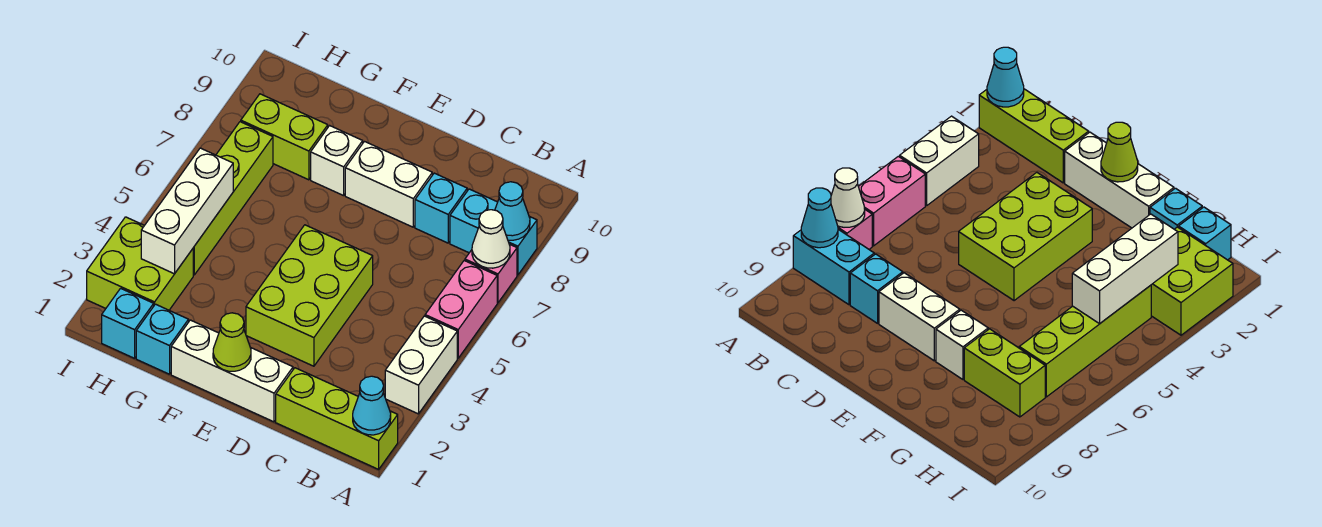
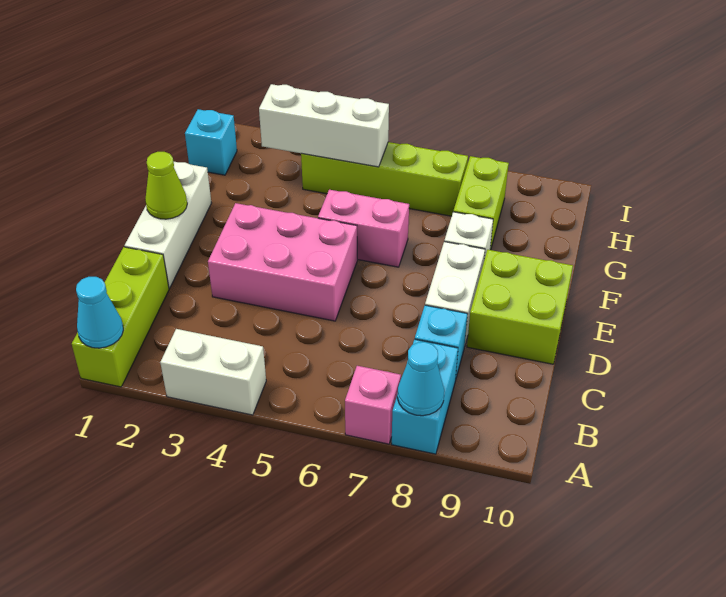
pink 1x2 brick [425,261,497,358] -> pink 1x2 brick moved to [318,190,409,267]
white 1x1 cone [472,210,510,268] -> none
lime 2x3 brick [246,225,373,366] -> pink 2x3 brick [208,203,357,321]
cyan 1x1 brick [136,304,189,374] -> none
lime 2x2 brick [87,217,193,310] -> lime 2x2 brick moved to [467,250,573,364]

